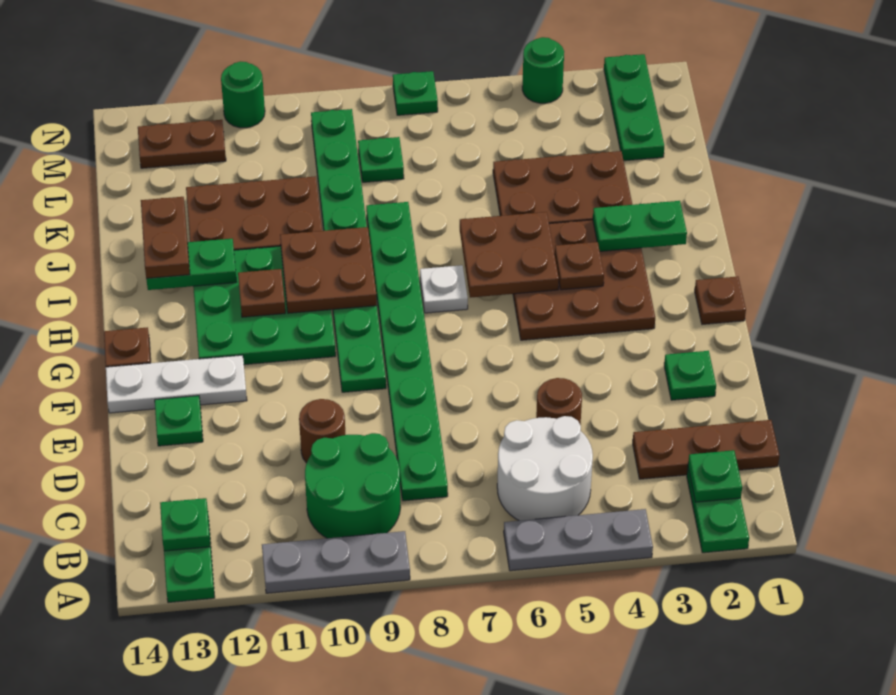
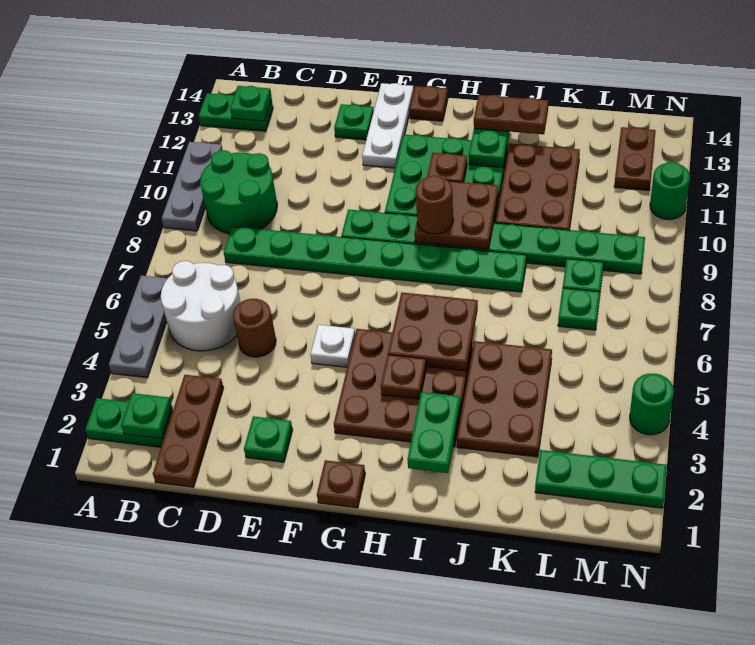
brown 1x1 round brick [299,399,346,463] -> brown 1x1 round brick moved to [416,175,453,234]
white 1x1 plate [420,265,468,313] -> white 1x1 plate moved to [310,325,355,367]
green 1x1 plate [393,71,438,115] -> green 1x1 plate moved to [558,288,600,330]

